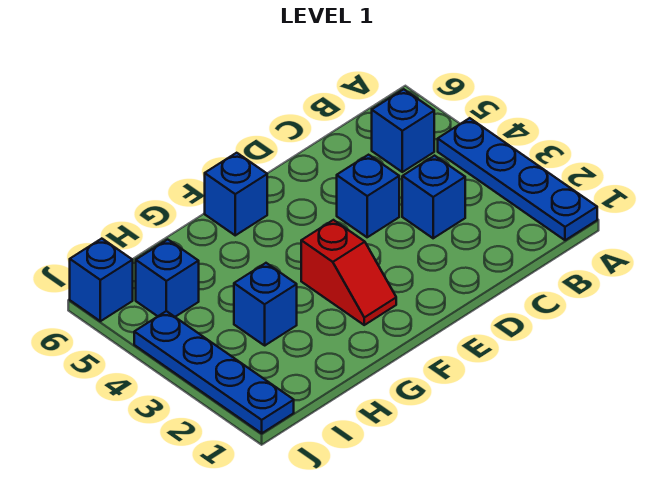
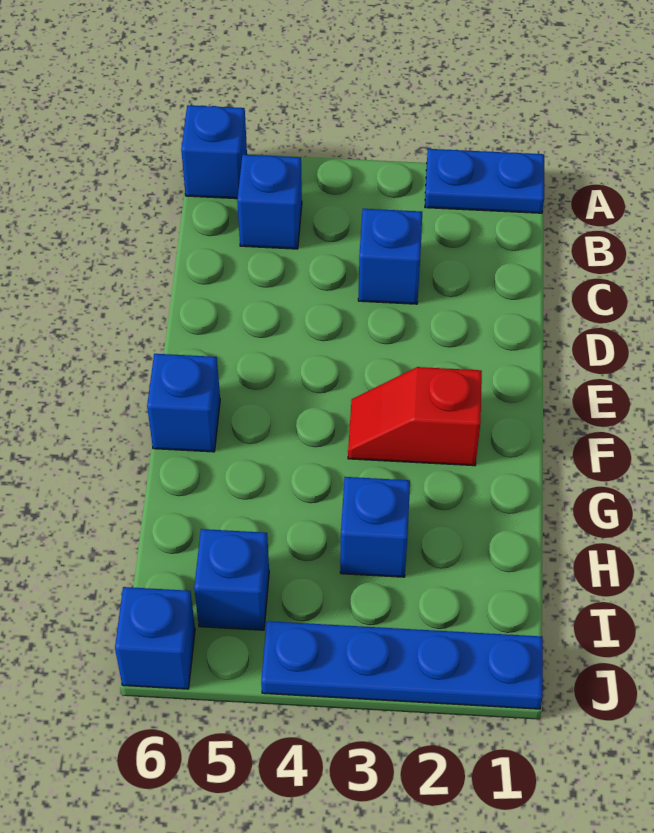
blue 1x4 plate [438,118,597,240] -> blue 1x2 plate [425,149,544,213]
blue 1x1 brick [337,155,399,237] -> blue 1x1 brick moved to [181,105,247,199]
red 1x2 slope [301,220,396,325] -> red 1x2 slope turned to [348,367,482,466]

